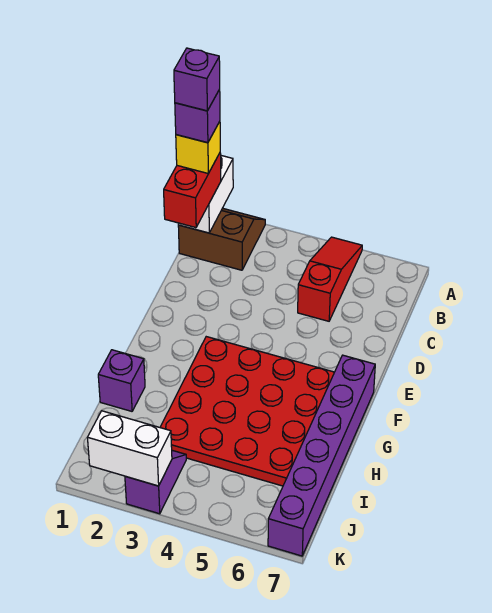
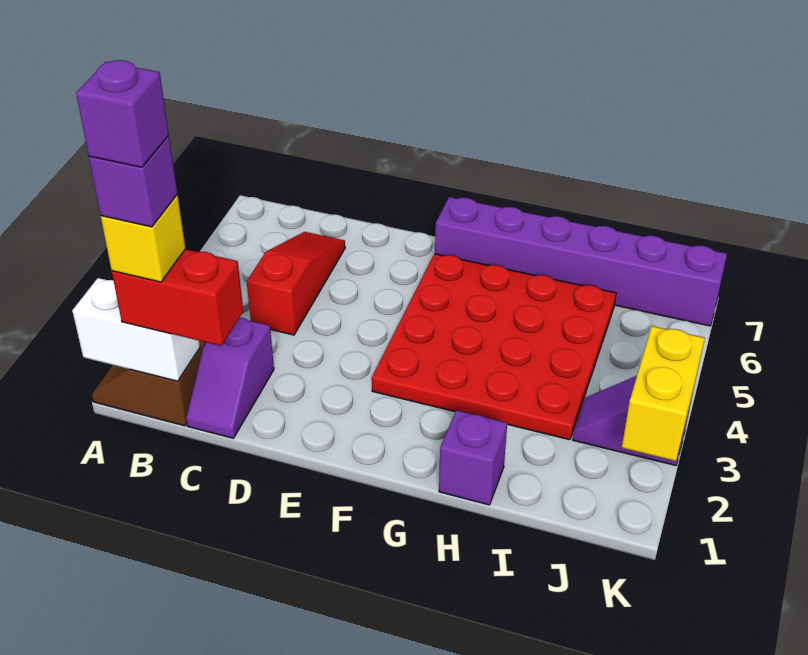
red 1x3 slope [298,237,362,321] -> red 1x3 slope turned to [247,232,345,335]
none -> purple 1x2 slope [186,317,274,438]
white 1x2 brick [87,411,172,486] -> yellow 1x2 brick [622,326,705,461]

